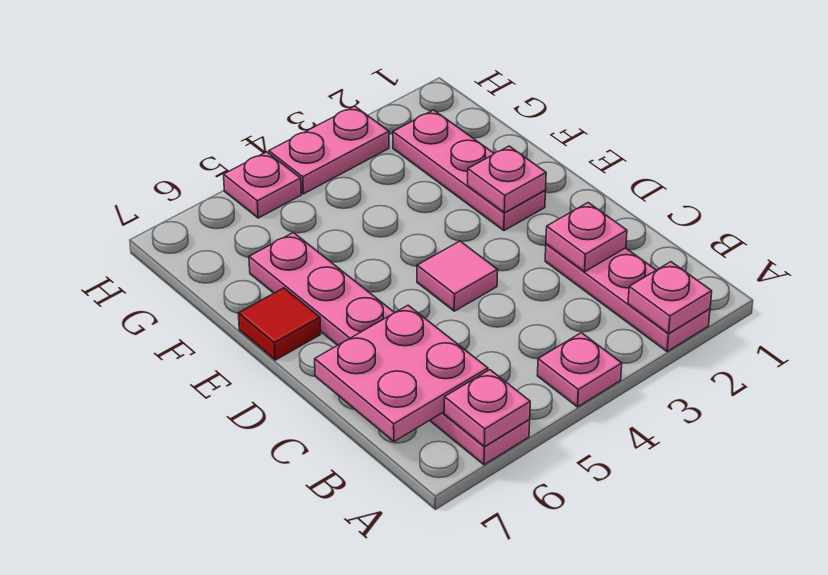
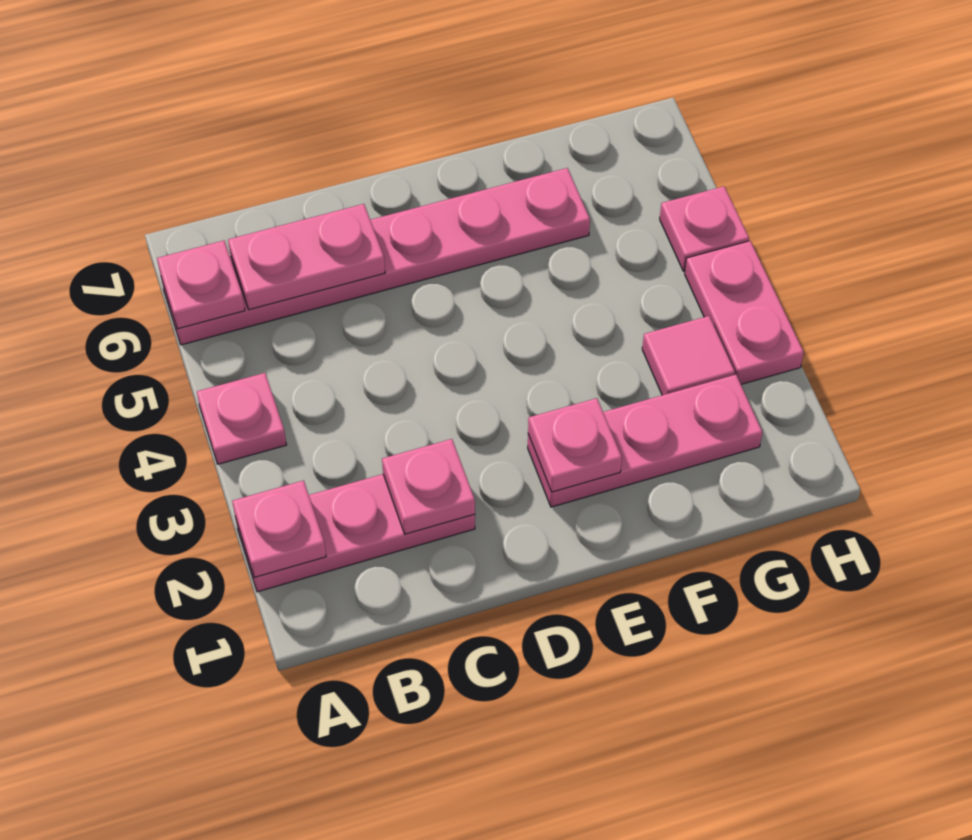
pink 2x2 plate [315,305,488,441] -> pink 1x2 plate [228,204,385,310]
pink 1x1 tile [417,241,498,311] -> pink 1x1 tile moved to [642,316,735,395]
red 1x1 tile [238,288,321,360] -> none

